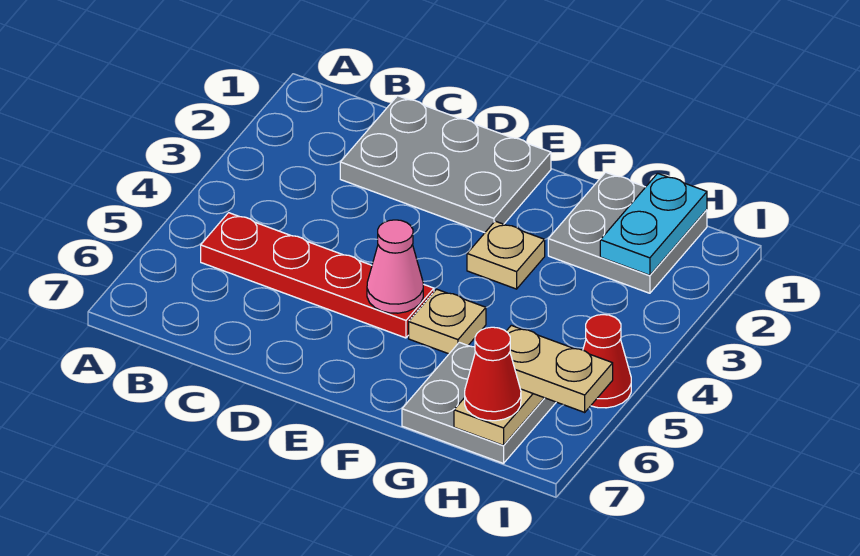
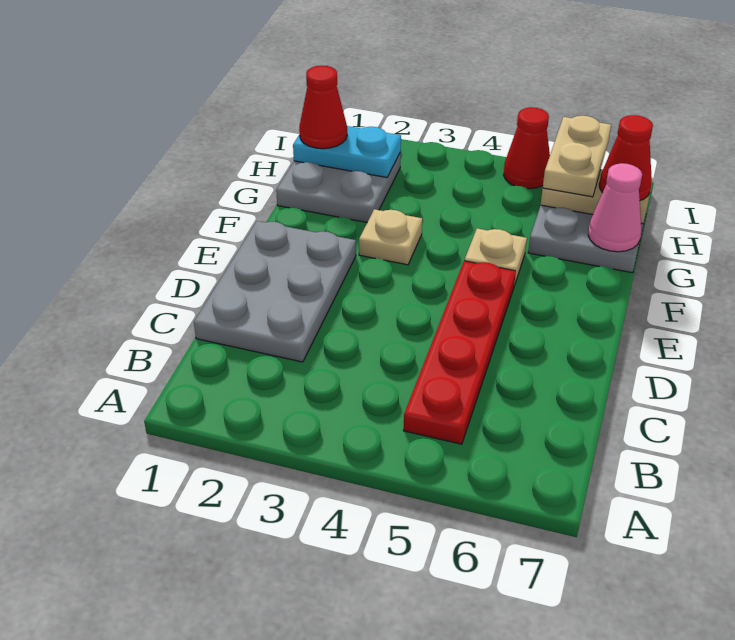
pink 1x1 cone [367,220,423,313] -> pink 1x1 cone moved to [588,163,642,252]
none -> red 1x1 cone [299,66,347,149]

